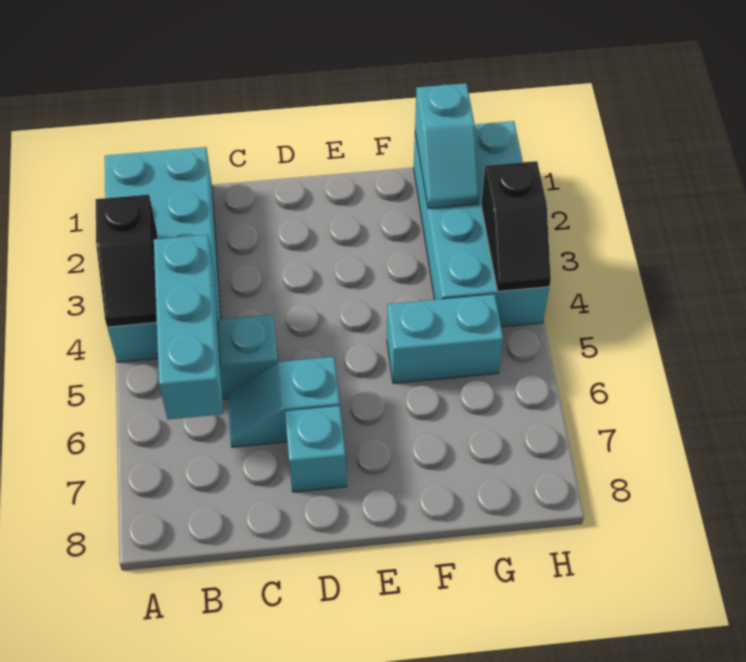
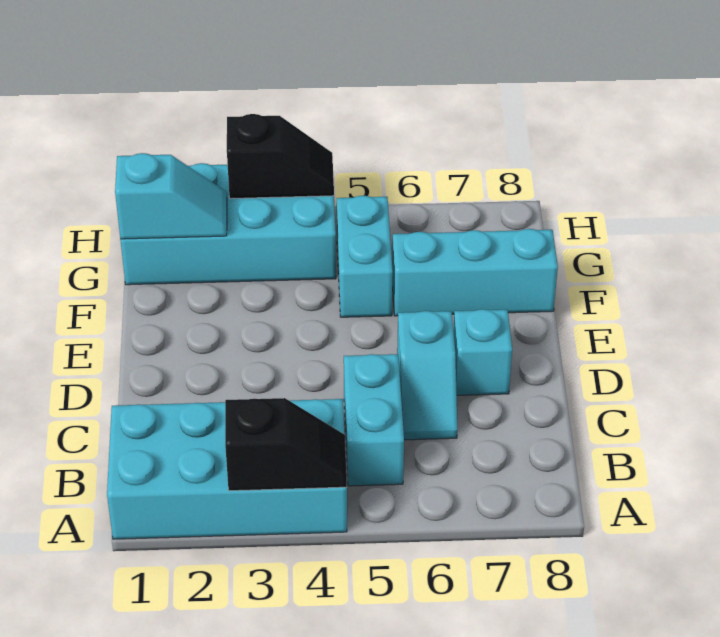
cyan 1x3 brick [154,235,223,419] -> cyan 1x3 brick moved to [392,229,558,316]

